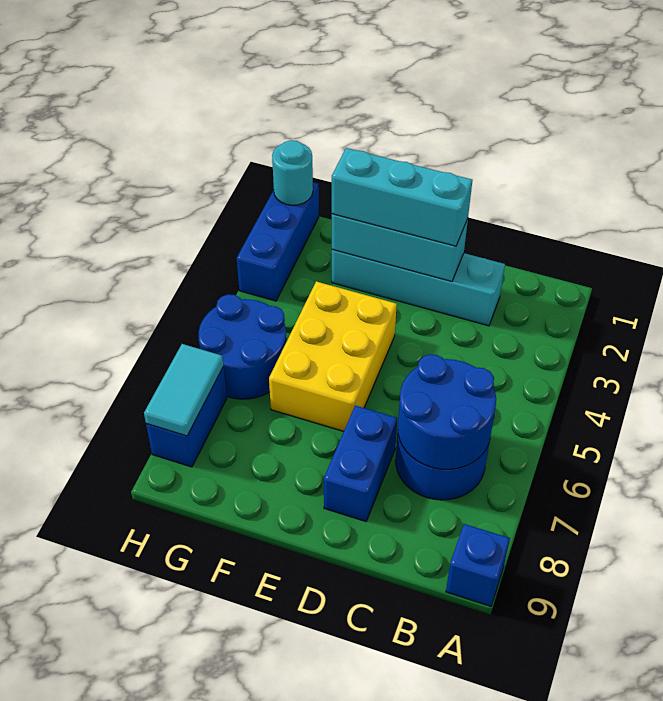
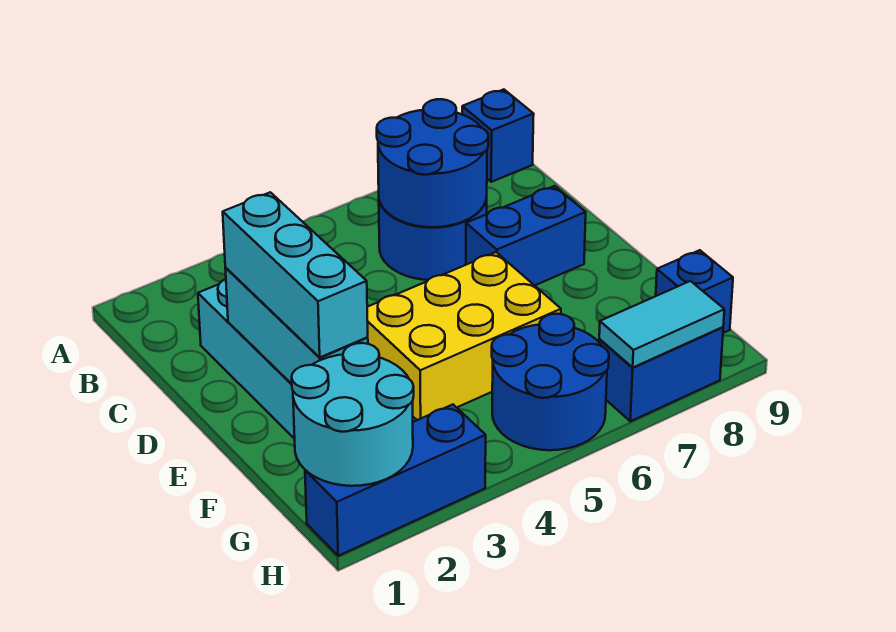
none -> blue 1x1 brick [656,250,733,333]
cyan 1x1 round brick [272,140,313,205] -> cyan 2x2 round brick [292,343,414,486]

